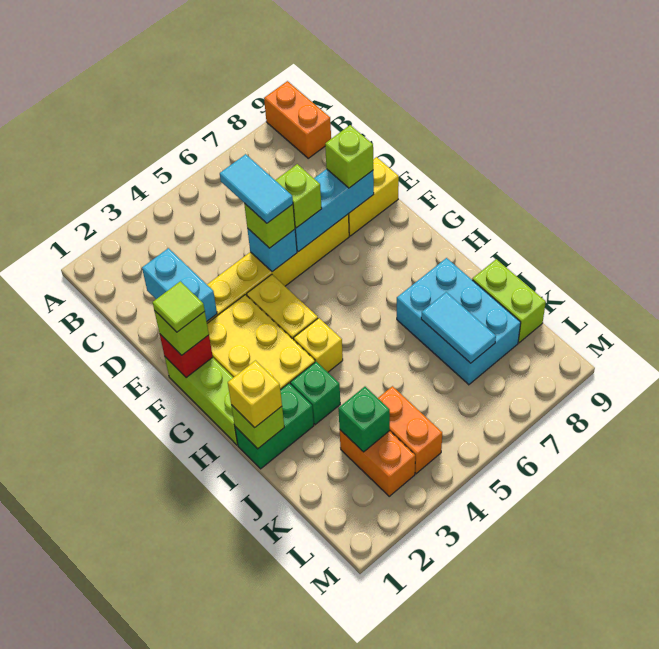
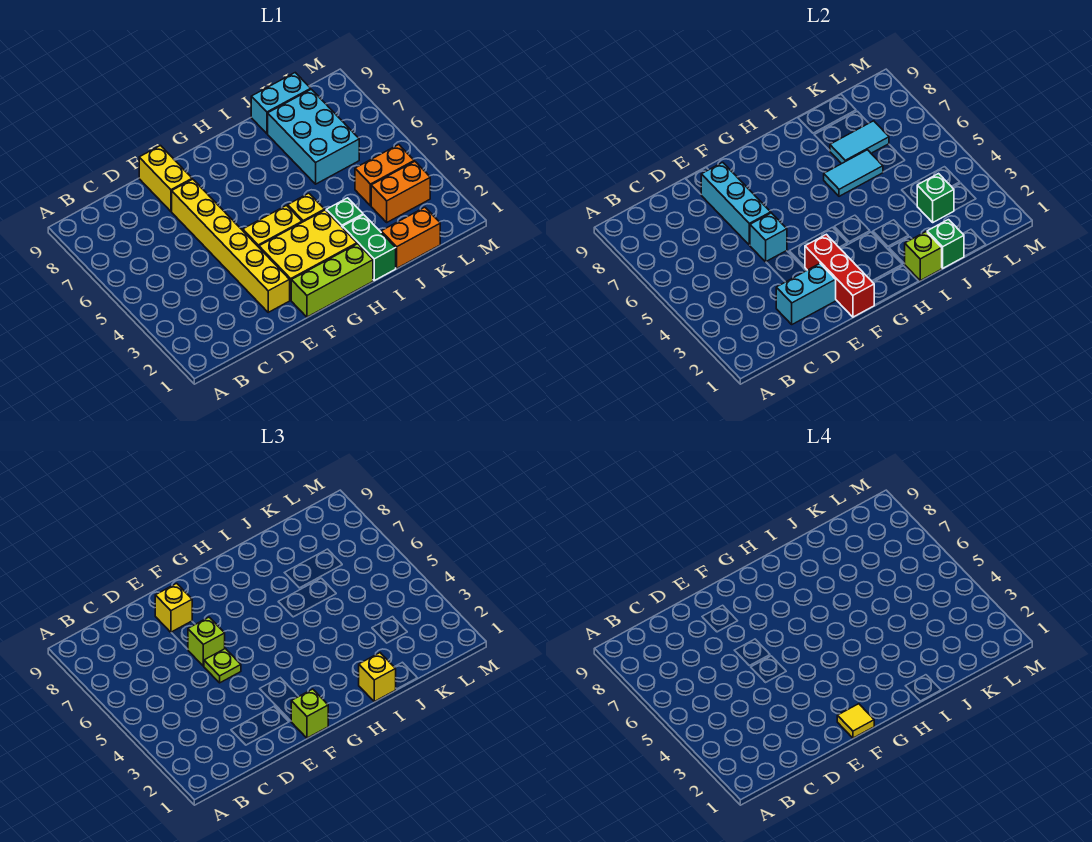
orange 1x2 brick [264,81,331,158] -> orange 1x2 brick moved to [381,207,440,268]
cyan 1x2 tile [220,154,293,223] -> cyan 1x2 tile moved to [824,150,883,196]
lime 1x1 brick [244,203,295,248] -> lime 1x1 plate [204,649,241,683]
lime 1x1 brick [325,125,373,188] -> yellow 1x1 brick [155,583,192,632]
red 1x1 brick [160,334,213,378] -> red 1x3 brick [805,234,874,317]
lime 1x1 tile [153,281,205,332] -> yellow 1x1 tile [837,704,874,738]
cyan 2x3 brick [397,258,521,385] -> cyan 2x3 brick turned to [268,89,359,184]
none -> green 1x1 brick [927,220,964,268]
lime 1x2 brick [472,259,546,343] -> cyan 1x2 brick [251,73,311,134]

